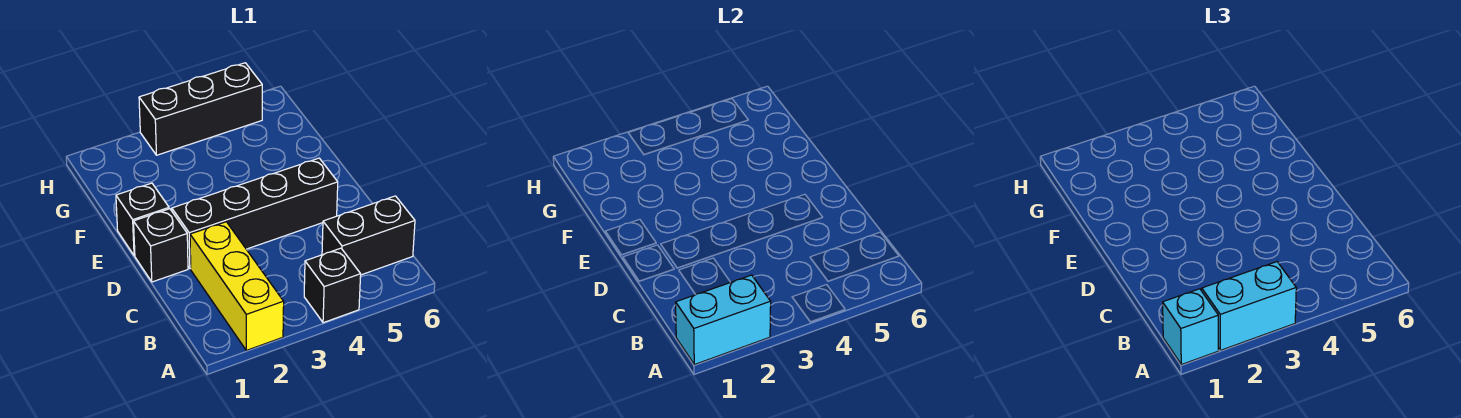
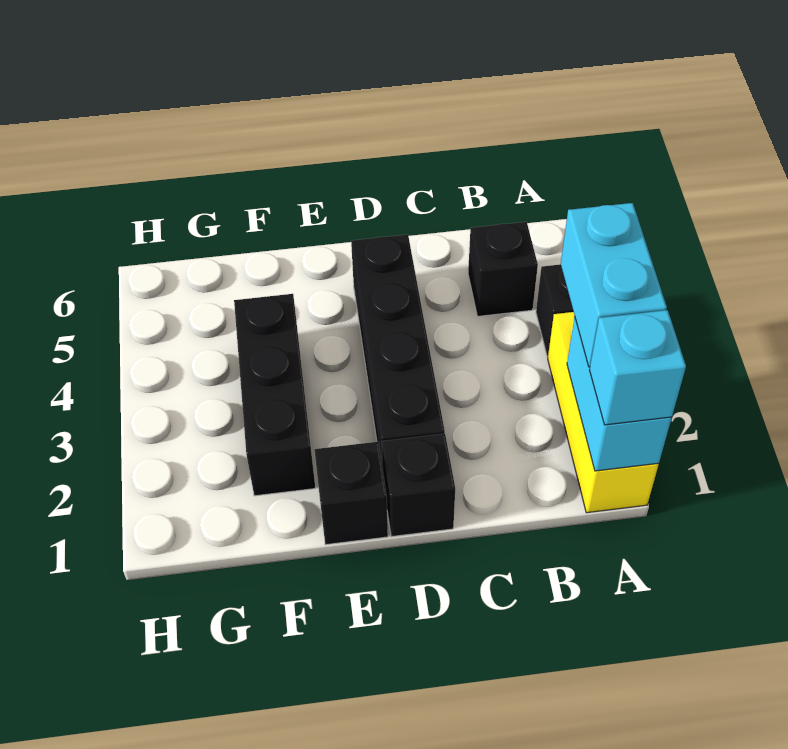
yellow 1x3 brick [190,222,284,350] -> yellow 1x3 brick turned to [548,312,659,513]
black 1x2 brick [322,196,415,275] -> black 1x1 brick [468,222,538,316]
black 1x3 brick [139,63,262,155] -> black 1x3 brick moved to [234,294,315,496]

